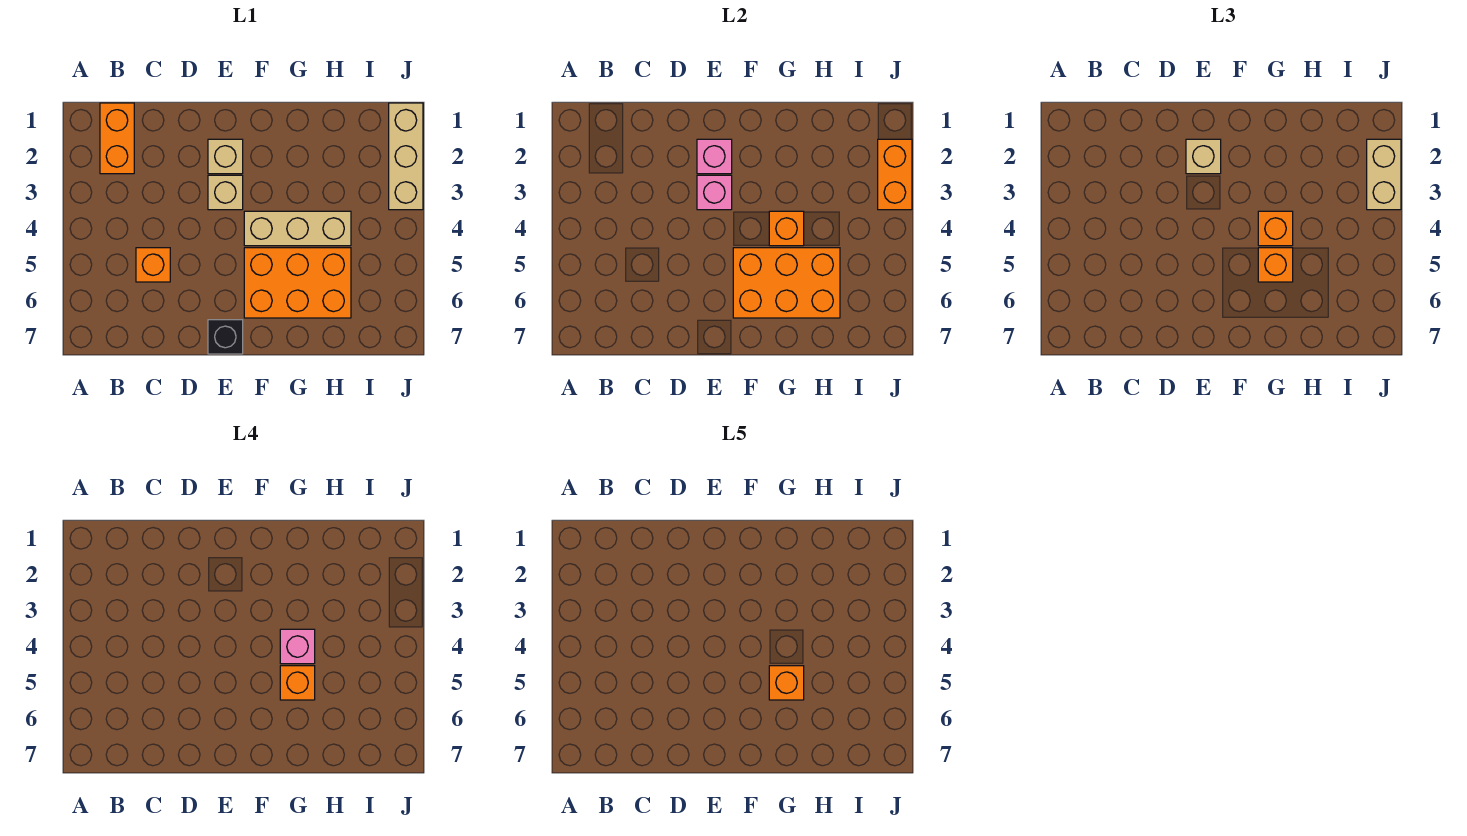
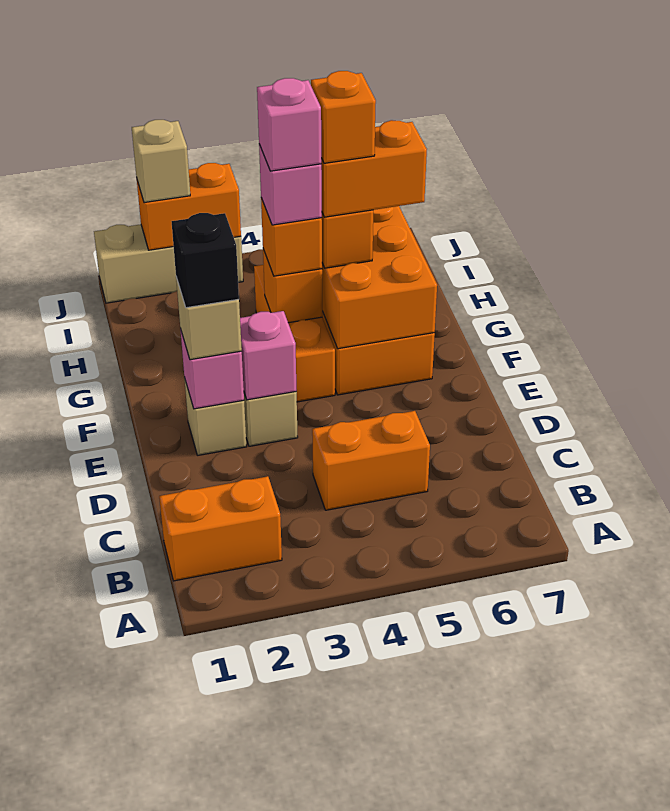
orange 1x1 brick [136,248,170,282] -> orange 1x2 brick [312,411,430,510]
black 1x1 brick [208,320,243,354] -> black 1x1 brick moved to [172,213,239,308]
tan 1x3 brick [244,211,351,246] -> orange 1x3 brick [254,265,335,402]
none -> pink 1x1 brick [257,78,322,171]
orange 1x1 brick [280,666,315,700] -> orange 1x2 brick [321,120,427,217]
tan 1x2 brick [1367,139,1401,210] -> tan 1x1 brick [132,120,190,203]

